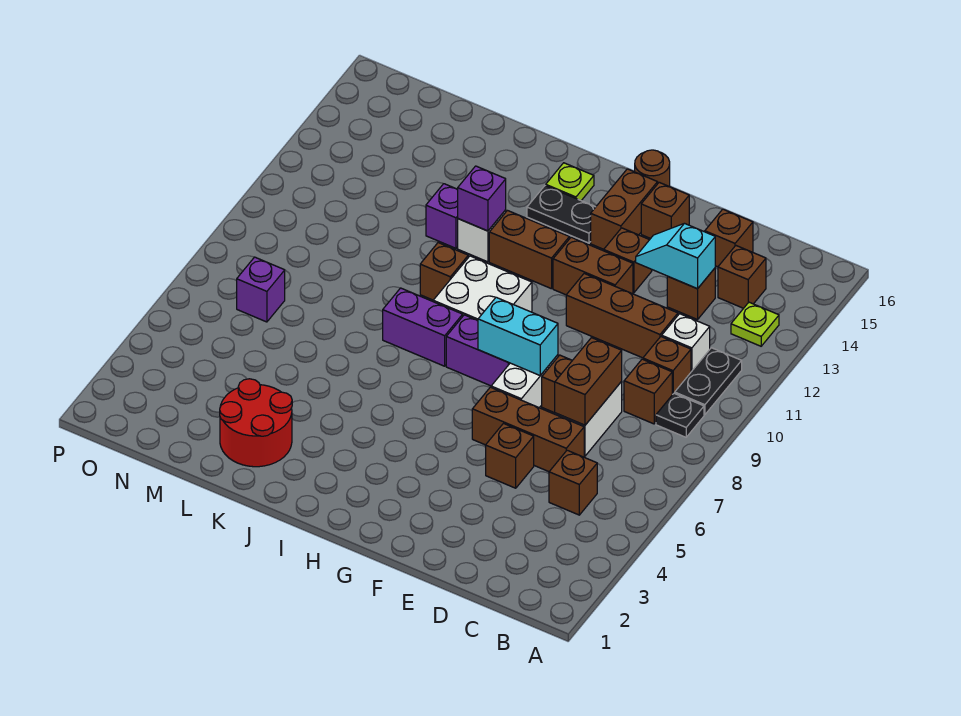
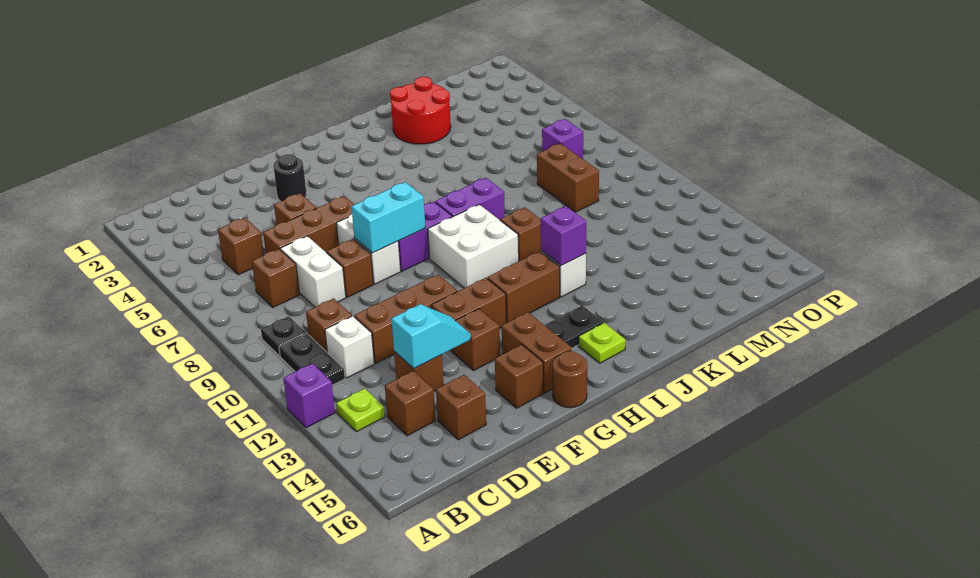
brown 1x1 brick [624,359,672,424] -> brown 1x1 brick moved to [252,249,300,307]
brown 1x2 brick [555,338,622,425] -> brown 1x2 brick moved to [537,143,599,212]
none -> black 1x1 round brick [273,154,307,201]
purple 1x1 brick [426,184,458,248] -> purple 1x1 brick moved to [283,363,335,428]

